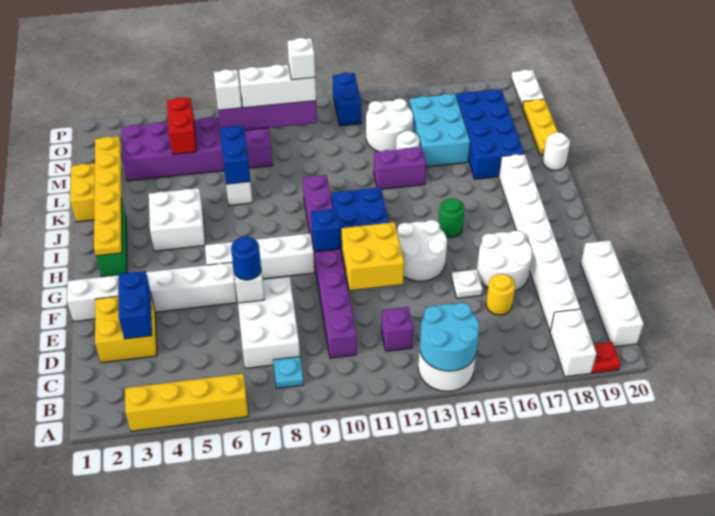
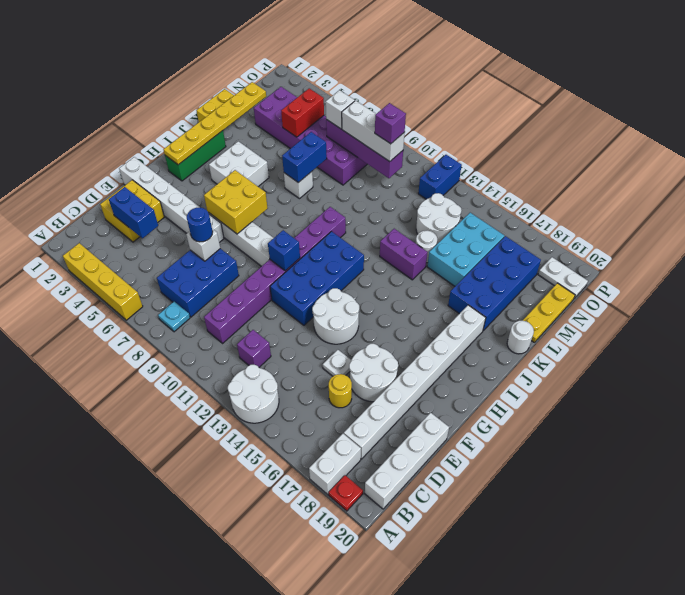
cyan 2x2 round brick [420,303,479,371] -> none
white 2x3 brick [238,277,300,369] -> blue 2x3 brick [157,249,239,317]
blue 1x2 brick [118,271,152,339] -> blue 1x2 brick turned to [109,187,158,238]
yellow 2x2 brick [342,222,404,290] -> yellow 2x2 brick moved to [204,170,268,234]
green 1x1 round brick [439,198,465,237] -> none
white 1x1 brick [287,38,315,80] -> purple 1x1 brick [375,103,406,144]
white 1x2 plate [511,70,544,107] -> white 1x2 plate turned to [538,257,588,299]

